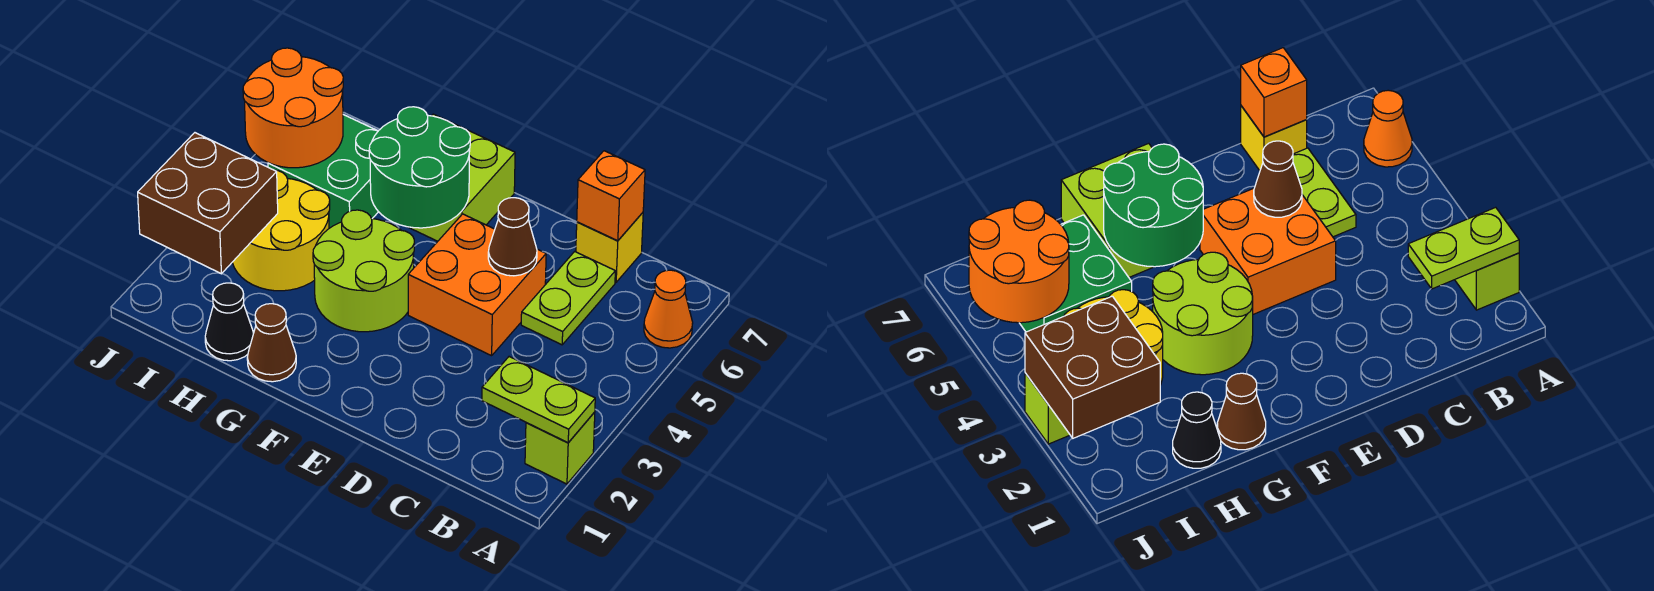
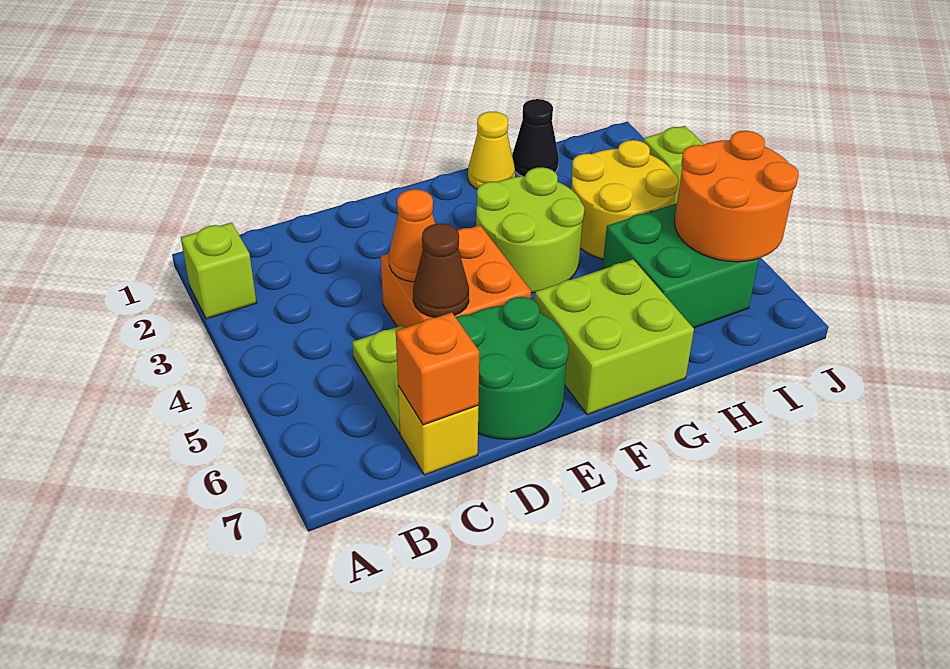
lime 1x2 plate [482,357,595,443] -> none
orange 1x1 cone [644,270,693,348] -> orange 1x1 cone moved to [389,189,435,282]
green 2x2 round brick [369,107,470,228] -> green 2x2 round brick moved to [456,297,568,439]
brown 1x1 cone [247,304,296,382] -> yellow 1x1 cone [468,112,515,189]
brown 2x2 brick [138,133,278,274] -> none

